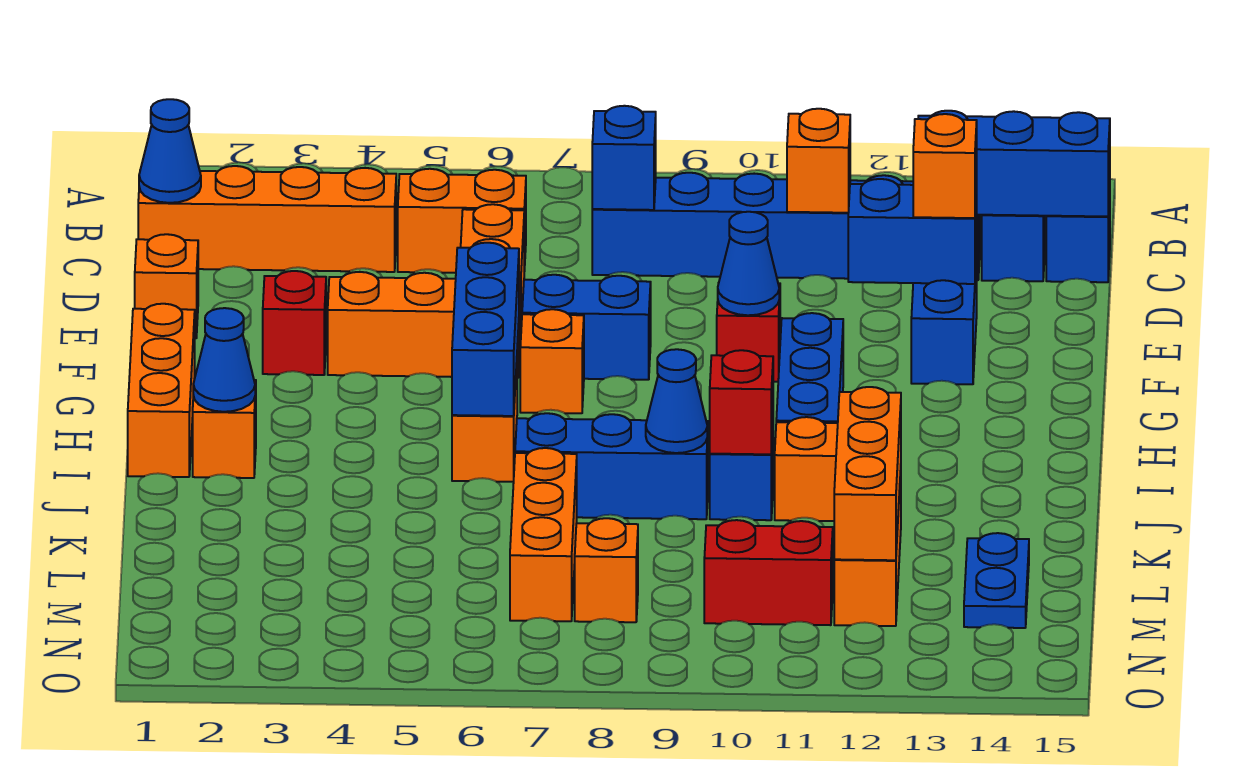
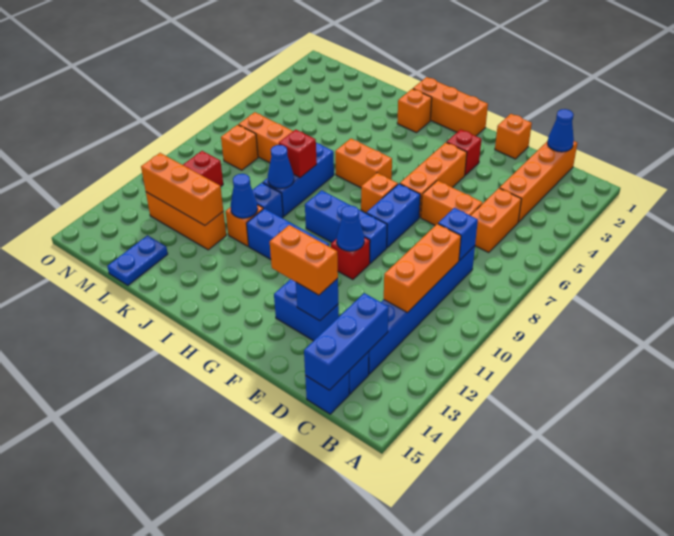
orange 1x1 brick [787,109,850,213] -> orange 1x3 brick [384,224,461,313]
blue 1x2 brick [848,179,977,284] -> blue 1x1 brick [296,278,338,321]
orange 1x1 brick [913,114,977,218] -> orange 1x2 brick [270,225,338,295]
blue 1x3 brick [452,243,519,416] -> blue 1x3 brick moved to [305,190,387,263]
blue 1x1 cone [193,308,255,412] -> blue 1x1 cone moved to [231,174,258,218]
red 1x1 brick [710,350,773,454] -> red 1x1 brick moved to [279,129,317,178]
blue 1x2 plate [964,533,1029,628] -> blue 1x2 plate turned to [107,235,168,285]

